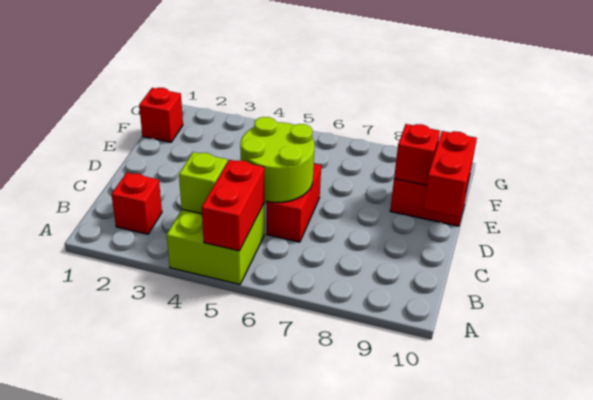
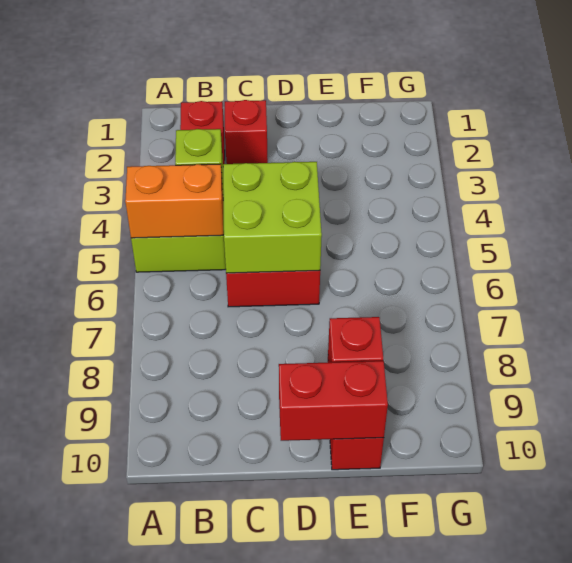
red 1x2 brick [202,160,264,251] -> orange 1x2 brick [125,164,223,238]
lime 2x2 round brick [240,117,315,202] -> lime 2x2 brick [223,162,322,273]
red 1x1 brick [139,88,183,142] -> red 1x1 brick moved to [225,100,268,164]

